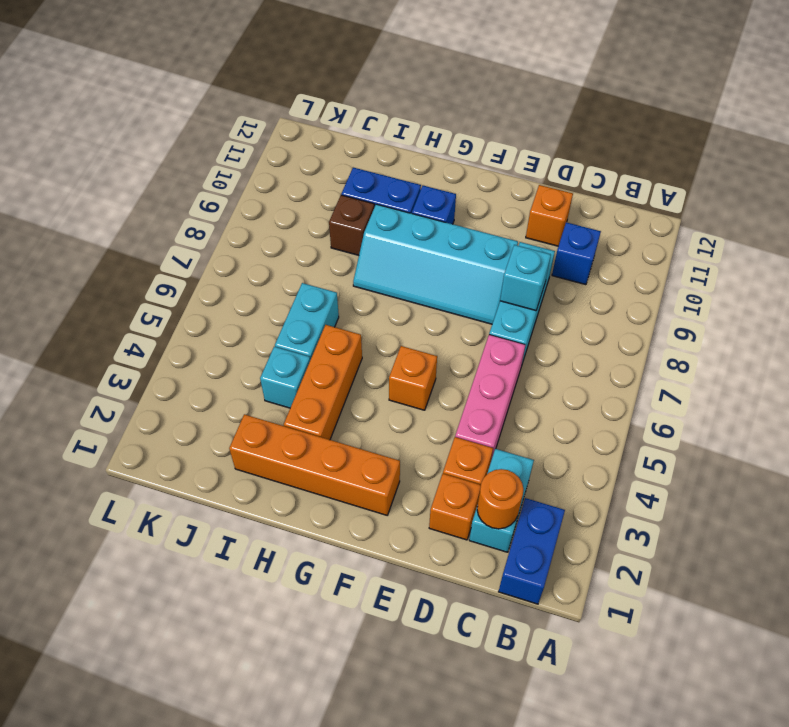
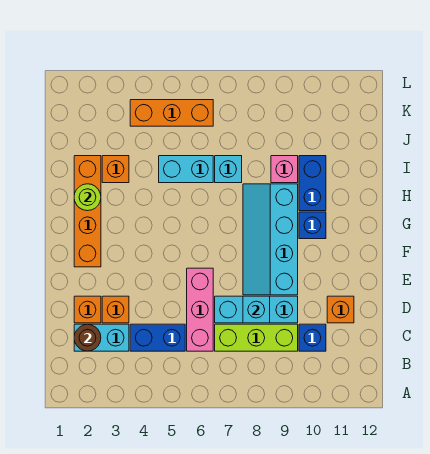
blue 1x2 brick [499,498,565,604] -> blue 1x2 brick moved to [130,324,185,351]
orange 1x1 round brick [477,469,523,529] -> brown 1x1 round brick [74,324,101,351]
none -> lime 1x3 brick [215,324,298,351]
pink 1x3 brick [455,335,525,460] -> pink 1x3 brick turned to [187,268,213,351]
orange 1x1 brick [389,346,437,410] -> orange 1x1 brick moved to [102,156,129,183]
none -> lime 1x1 round brick [74,184,101,211]
orange 1x3 brick [284,325,362,440] -> orange 1x3 brick moved to [130,100,213,126]
cyan 1x1 brick [260,347,310,408] -> cyan 1x1 brick moved to [215,156,242,183]
brown 1x1 brick [329,195,374,255] -> pink 1x1 brick [271,156,298,183]

